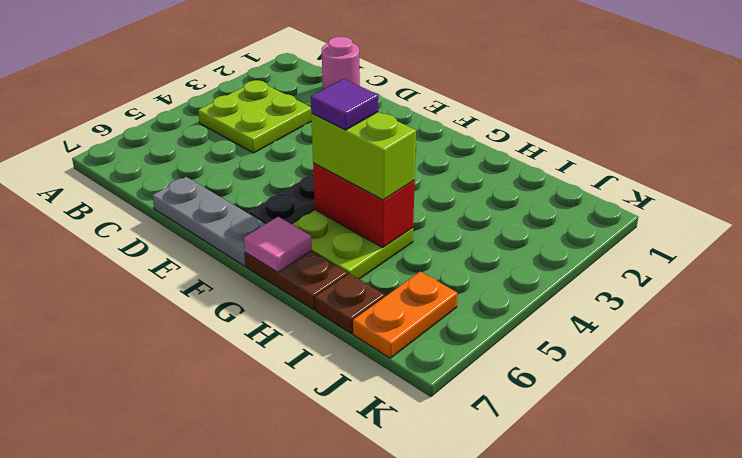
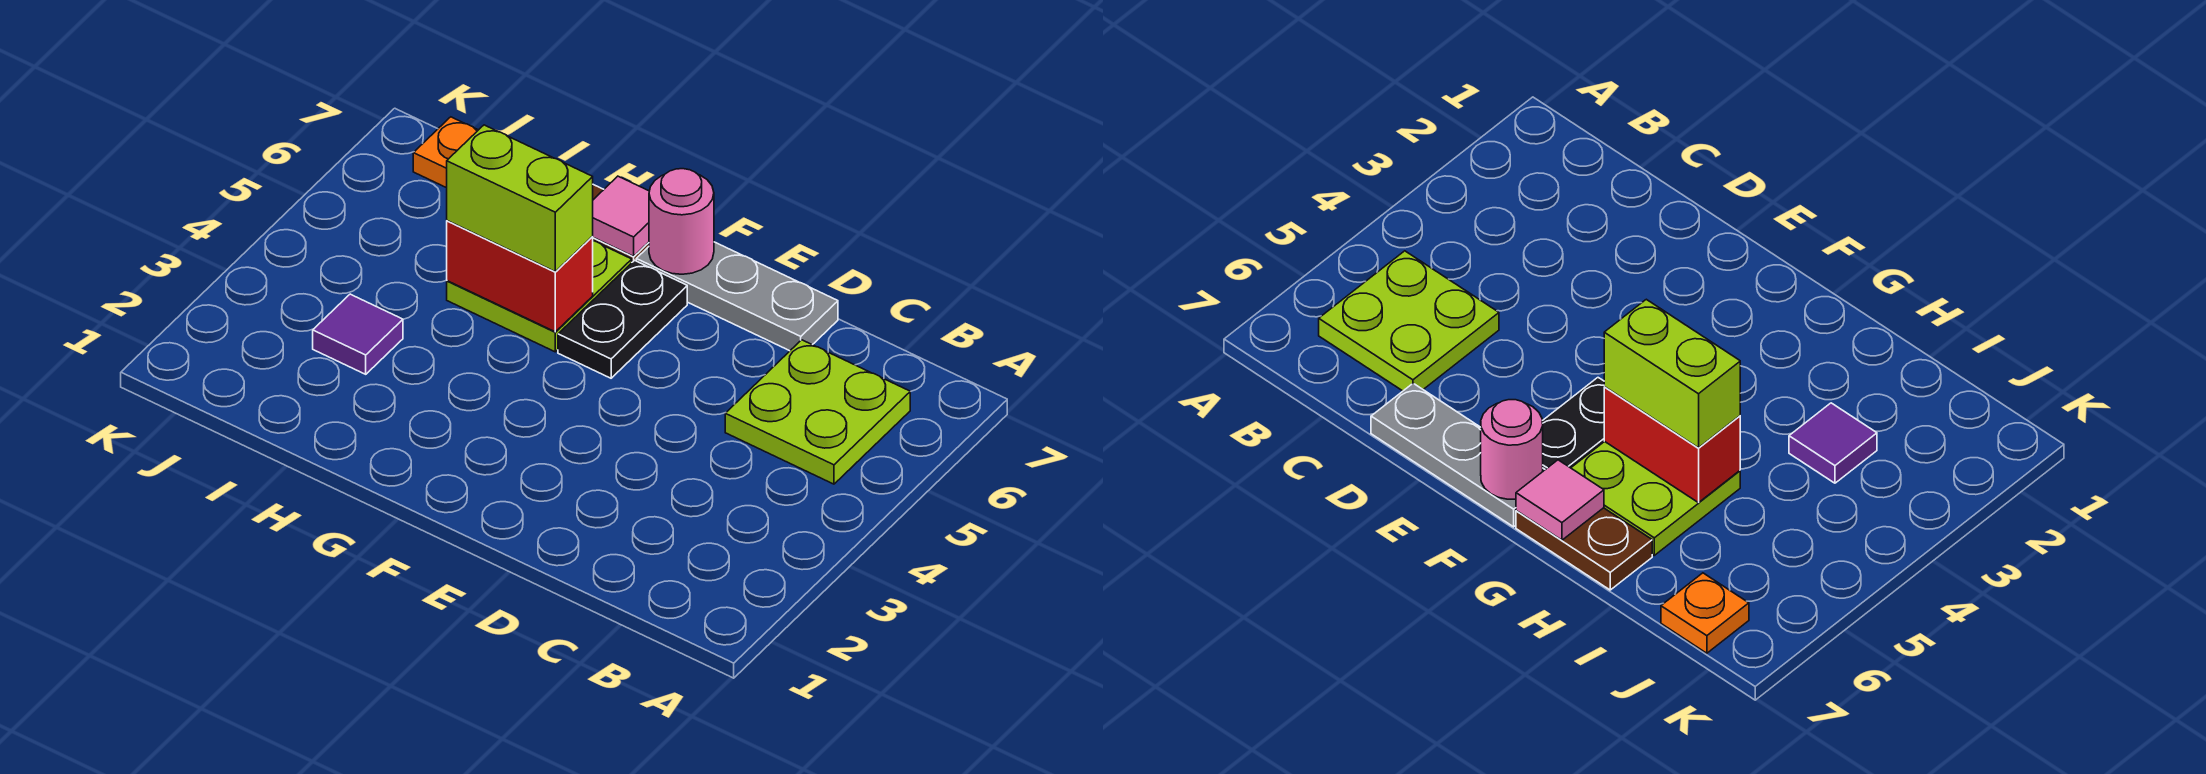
lime 2x2 plate [198,80,312,153] -> lime 2x2 plate moved to [725,340,910,484]
pink 1x1 round brick [322,37,360,89] -> pink 1x1 round brick moved to [649,169,714,274]
purple 1x1 tile [311,79,378,130] -> purple 1x1 tile moved to [313,294,403,374]
brown 1x1 plate [315,274,385,333] -> none
orange 1x2 plate [353,272,457,358] -> orange 1x1 plate [413,117,478,188]

